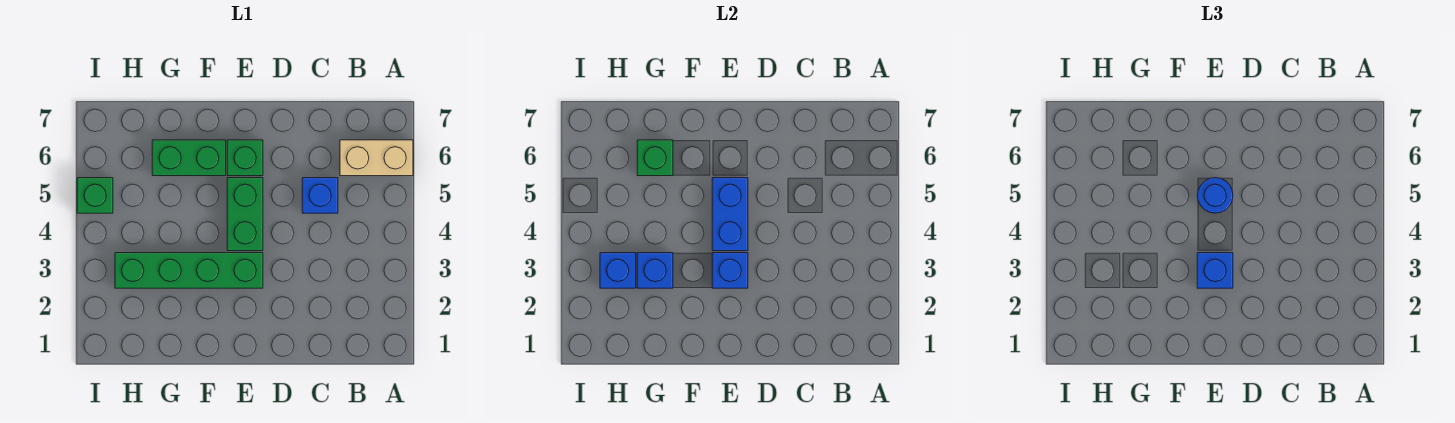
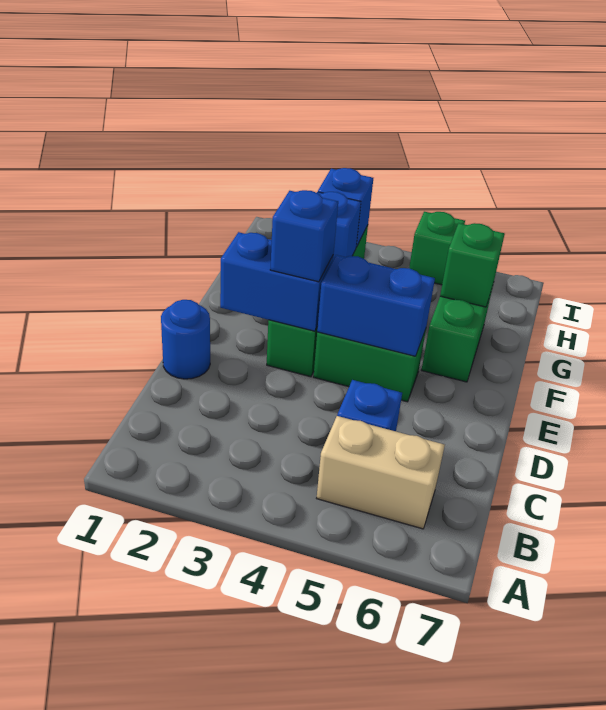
tan 1x2 brick [340,140,413,176] -> tan 1x2 brick turned to [317,416,445,529]
blue 1x1 brick [712,253,748,288] -> blue 1x2 brick [220,232,333,331]
blue 1x1 round brick [1197,178,1233,213] -> blue 1x1 round brick moved to [161,300,210,379]
green 1x1 brick [227,140,263,176] -> none

